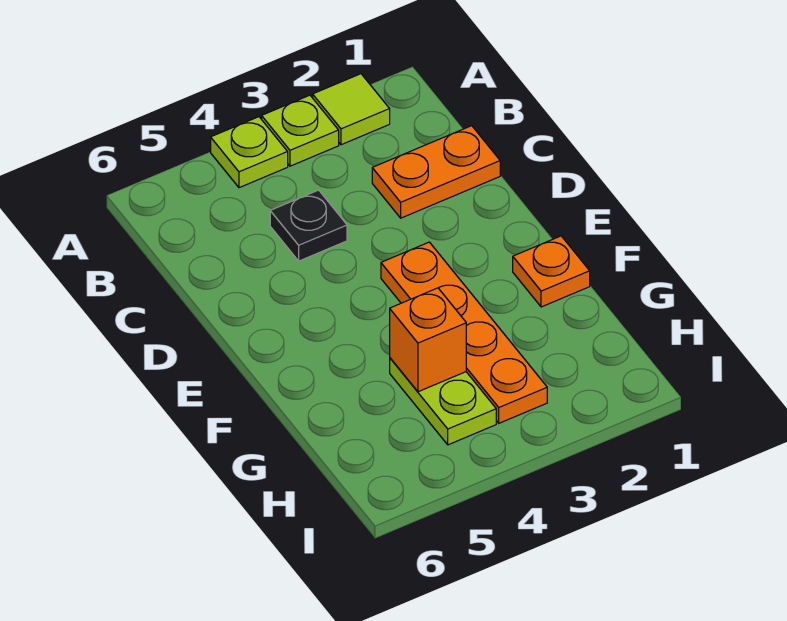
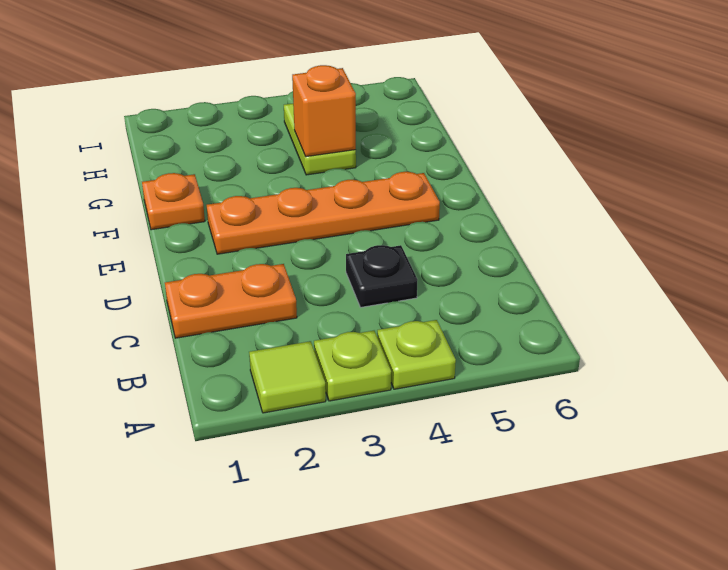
orange 1x4 plate [381,242,547,423] -> orange 1x4 plate turned to [207,172,440,254]

